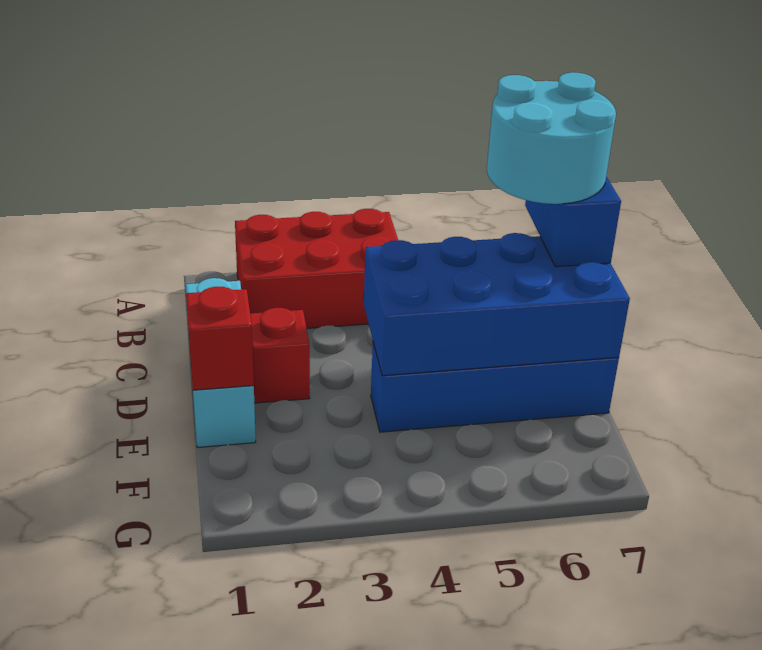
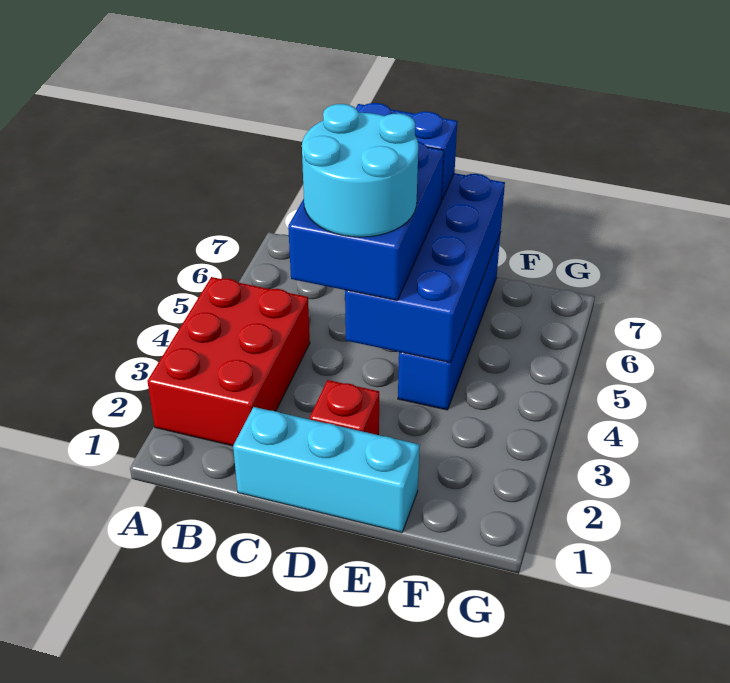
none -> blue 2x3 brick [288,142,444,300]
cyan 2x2 round brick [487,72,616,204] -> cyan 2x2 round brick moved to [302,104,418,237]
red 1x1 brick [186,286,254,390] -> none

